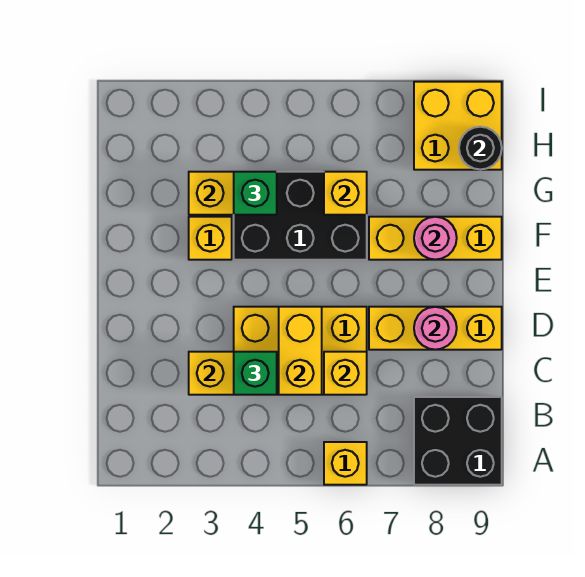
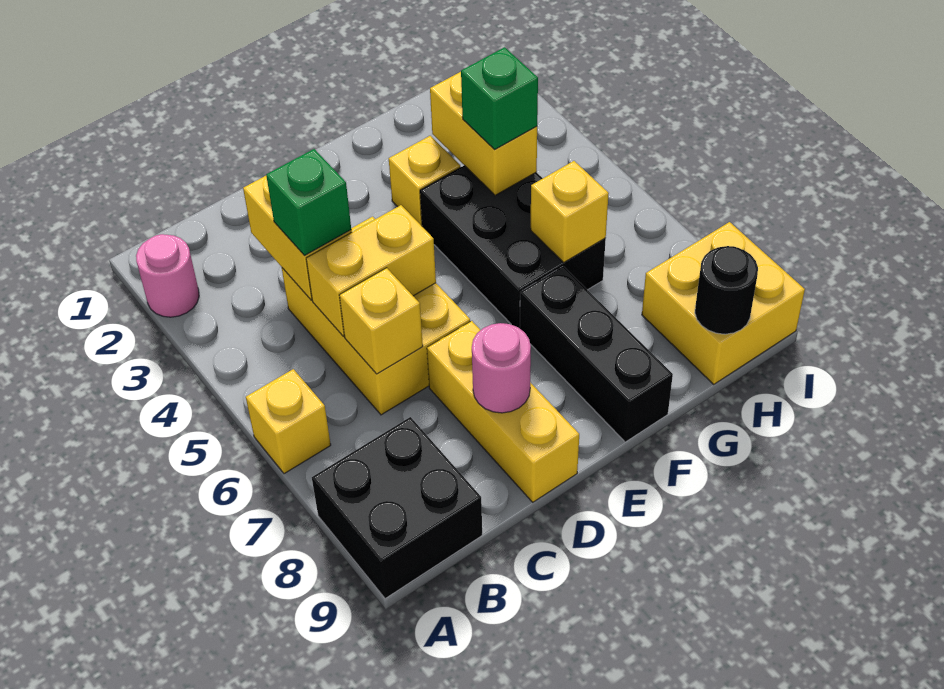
yellow 1x3 brick [369,217,502,260] -> black 1x3 brick [520,266,673,442]
pink 1x1 round brick [414,217,457,260] -> pink 1x1 round brick moved to [136,234,199,317]

